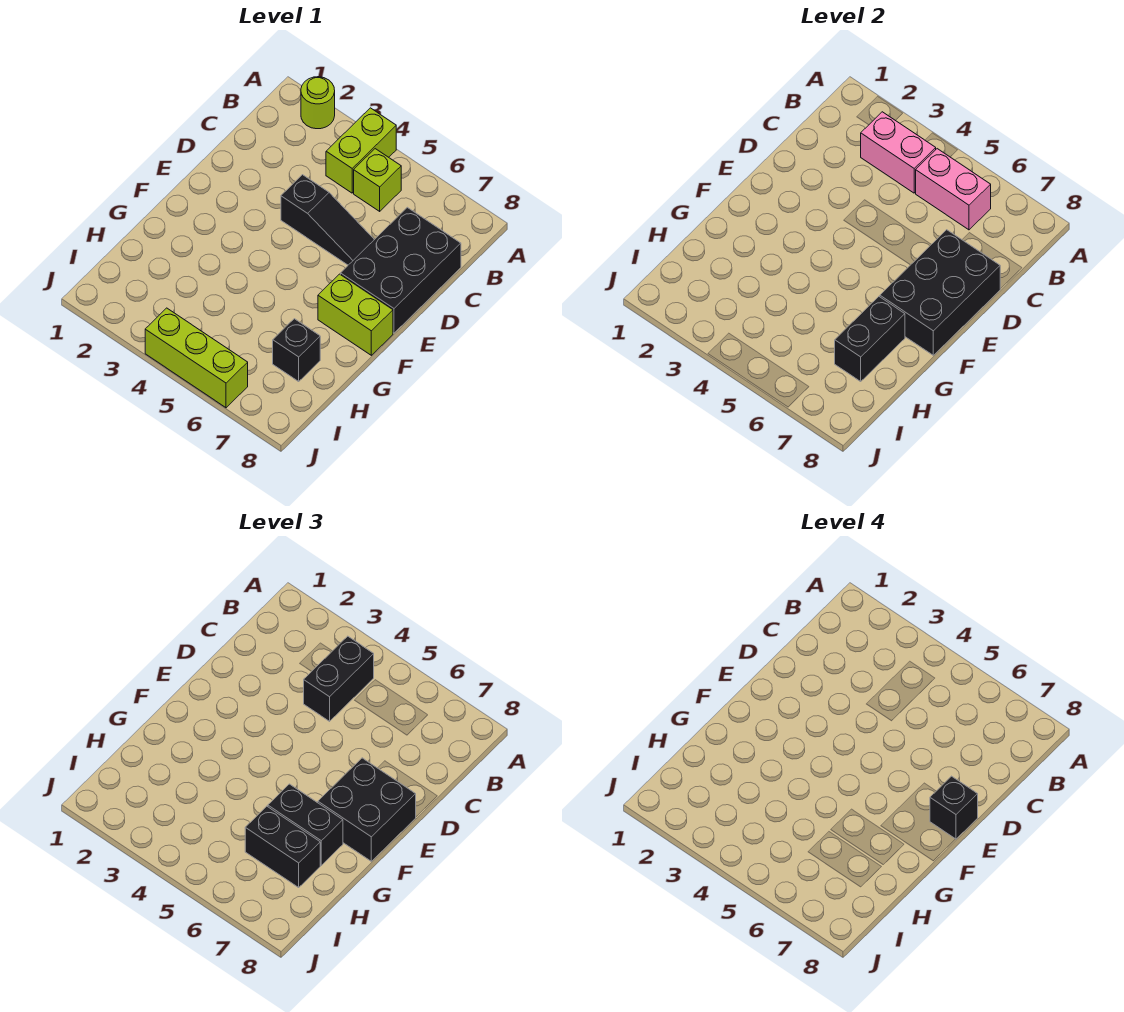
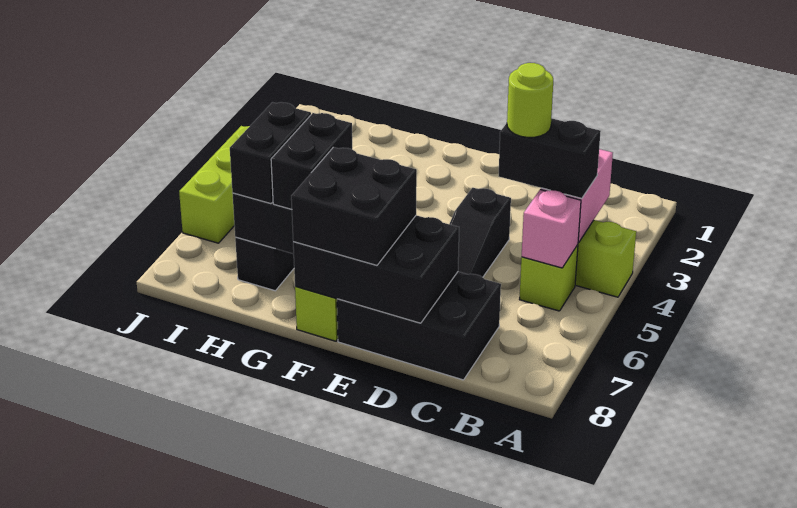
lime 1x1 round brick [301,77,335,129] -> lime 1x1 round brick moved to [507,63,553,137]
pink 1x2 brick [916,149,991,230] -> pink 1x1 brick [522,189,581,268]
black 1x1 brick [930,776,978,839] -> none

